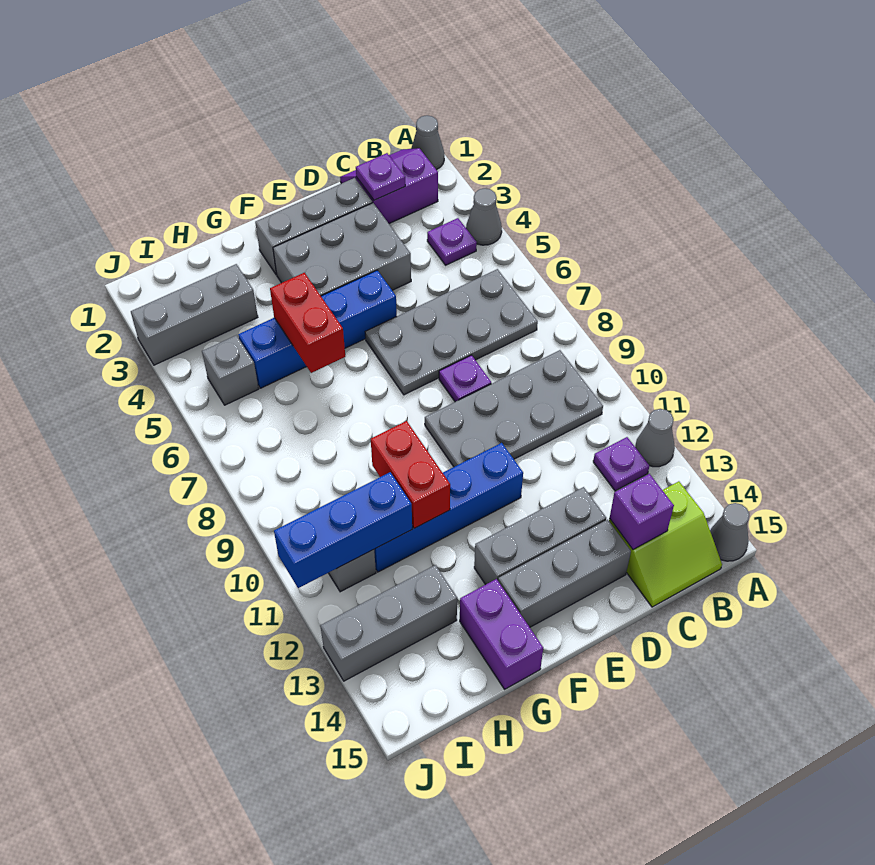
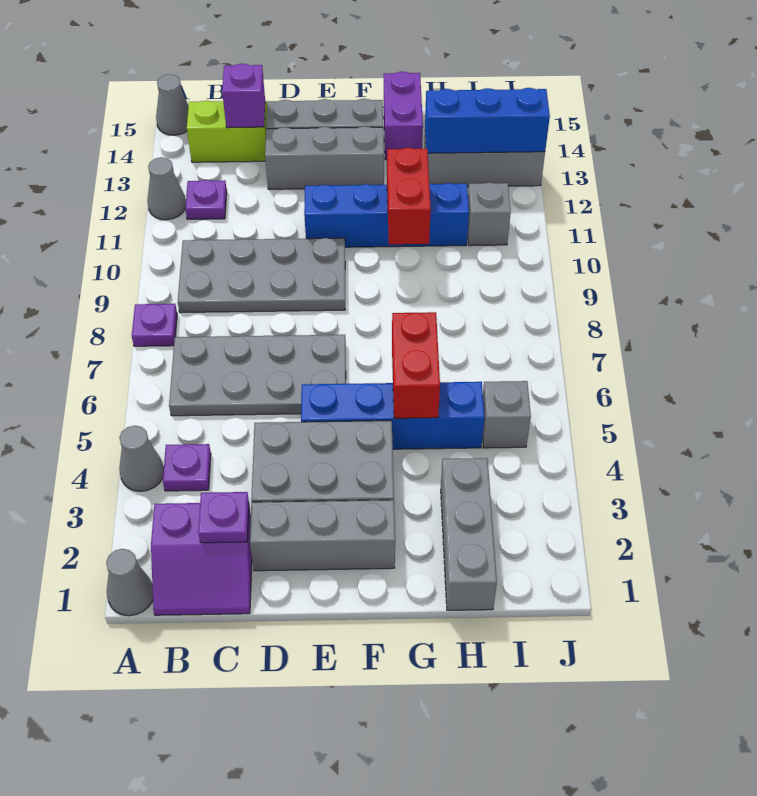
purple 1x1 plate [439,355,491,402] -> purple 1x1 plate moved to [132,304,177,346]
grey 1x3 brick [131,264,258,365] -> grey 1x3 brick turned to [441,458,497,610]
blue 1x3 brick [274,472,412,588] -> blue 1x3 brick moved to [425,88,550,153]

